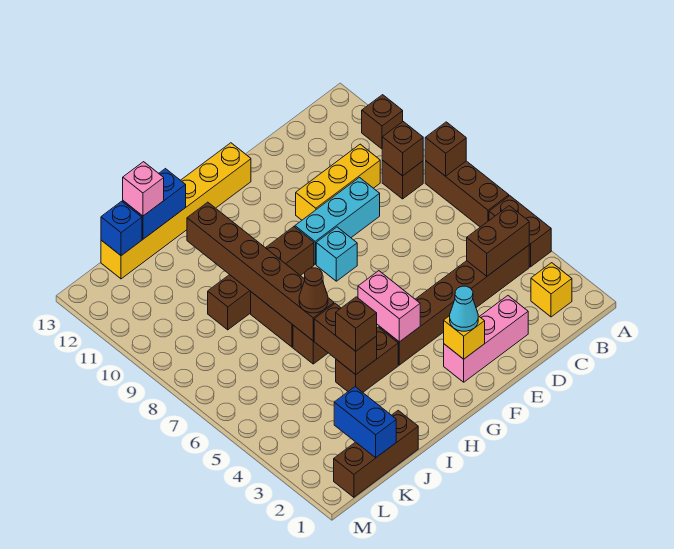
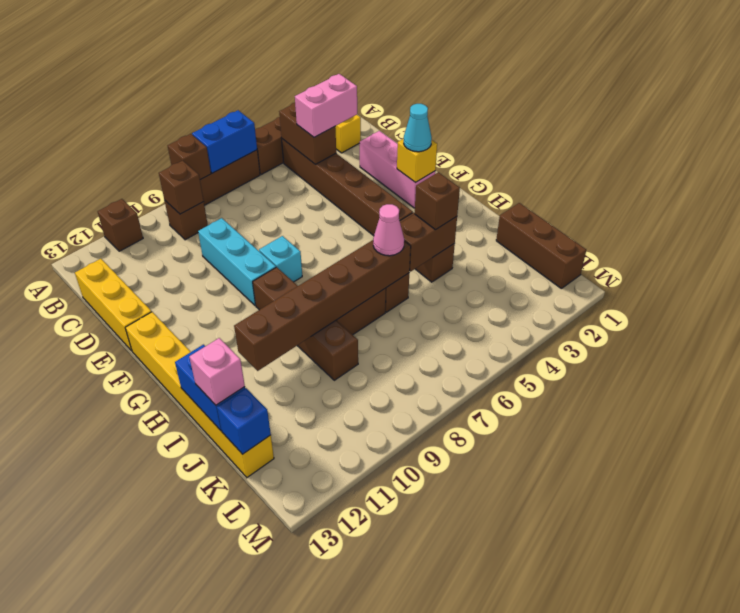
yellow 1x3 brick [296,144,380,220] -> yellow 1x3 brick moved to [75,259,152,351]
pink 1x2 brick [358,271,420,342] -> pink 1x2 brick moved to [295,74,357,137]
brown 1x1 cone [299,268,328,313] -> pink 1x1 cone [373,204,404,256]
blue 1x2 brick [334,387,396,458] -> blue 1x2 brick moved to [192,110,257,173]

